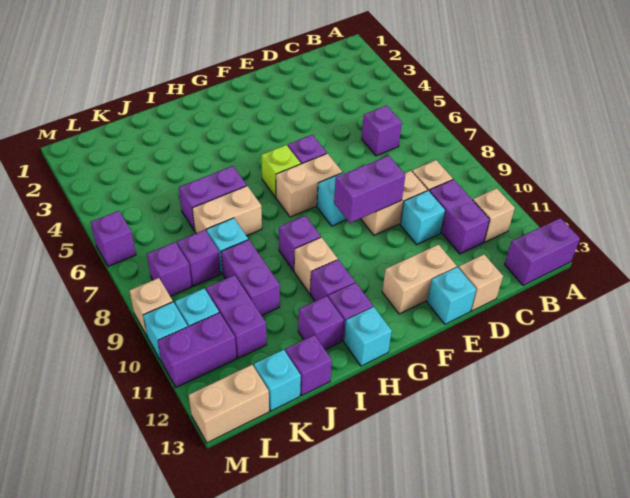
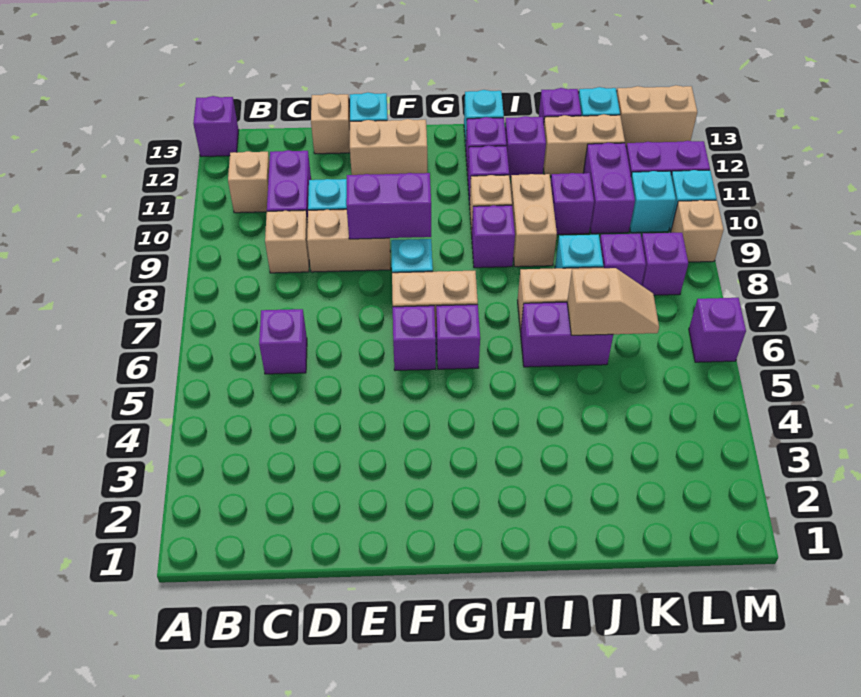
purple 1x2 brick [505,218,580,285] -> purple 1x1 brick [193,96,239,157]
lime 1x1 brick [261,145,301,197] -> purple 1x1 brick [436,305,480,369]
none -> tan 1x2 brick [510,174,557,267]
none -> tan 1x2 slope [567,268,659,335]
purple 1x2 brick [221,240,280,316] -> purple 1x1 brick [551,173,594,235]
none -> tan 1x2 brick [543,114,625,176]

